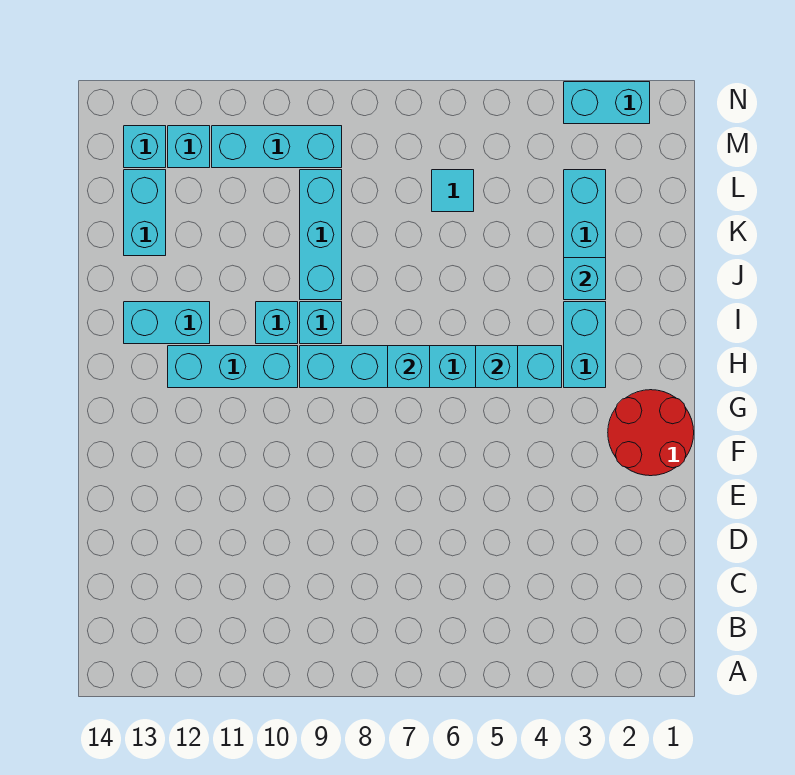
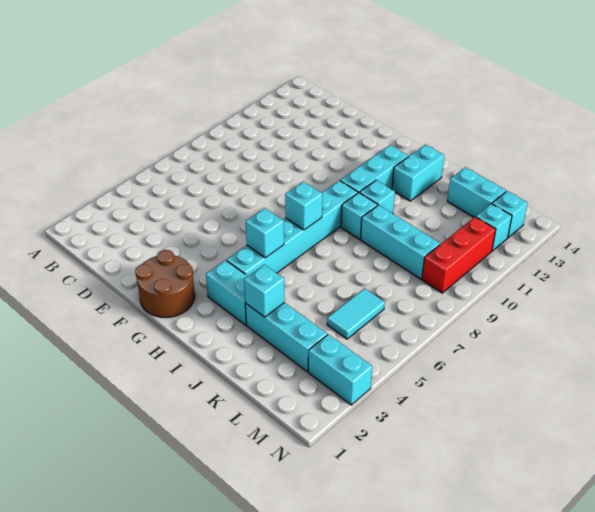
red 2x2 round brick [608,390,694,476] -> brown 2x2 round brick [135,250,195,318]
cyan 1x1 tile [432,170,474,212] -> cyan 1x2 tile [327,288,385,339]
cyan 1x3 brick [212,126,342,168] -> red 1x3 brick [422,217,496,293]
cyan 1x2 brick [564,82,650,124] -> cyan 1x2 brick turned to [308,334,372,405]

